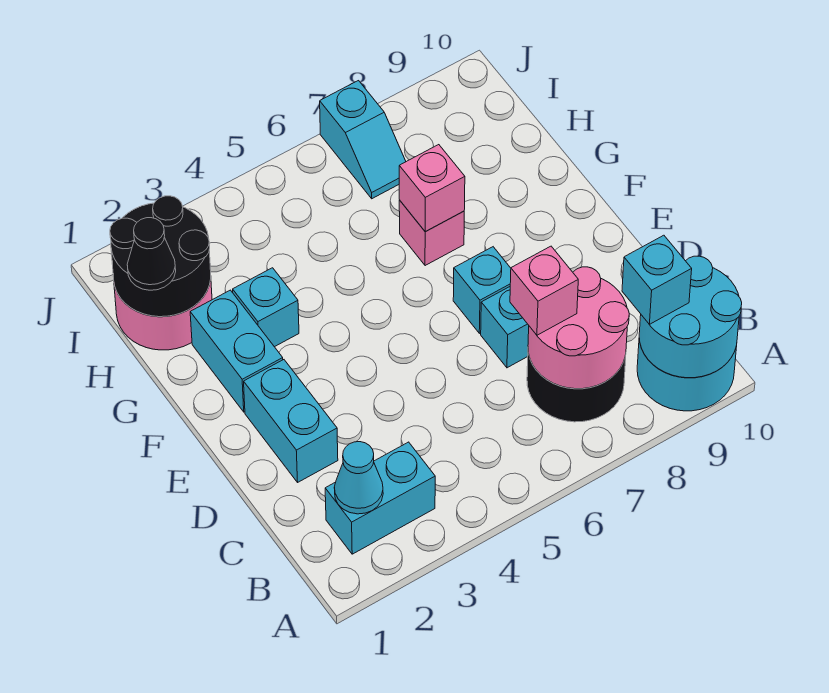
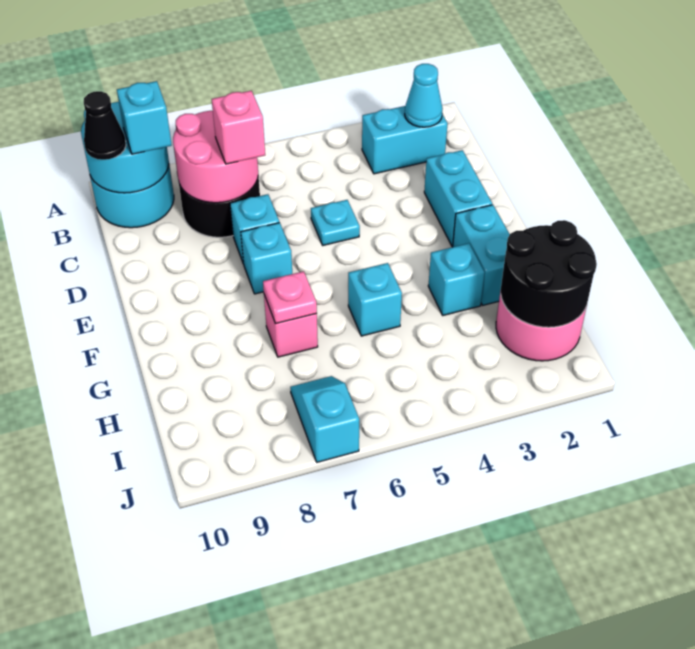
none -> cyan 1x1 plate [311,200,360,245]
none -> cyan 1x1 brick [348,263,402,336]
pink 1x1 brick [399,145,465,232] -> pink 1x1 plate [263,271,317,324]
black 1x1 cone [127,218,176,290] -> black 1x1 cone moved to [84,91,126,160]

